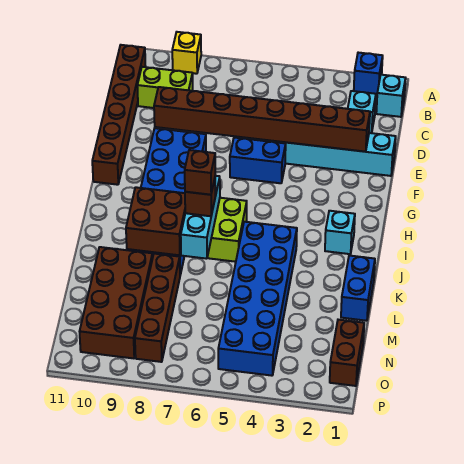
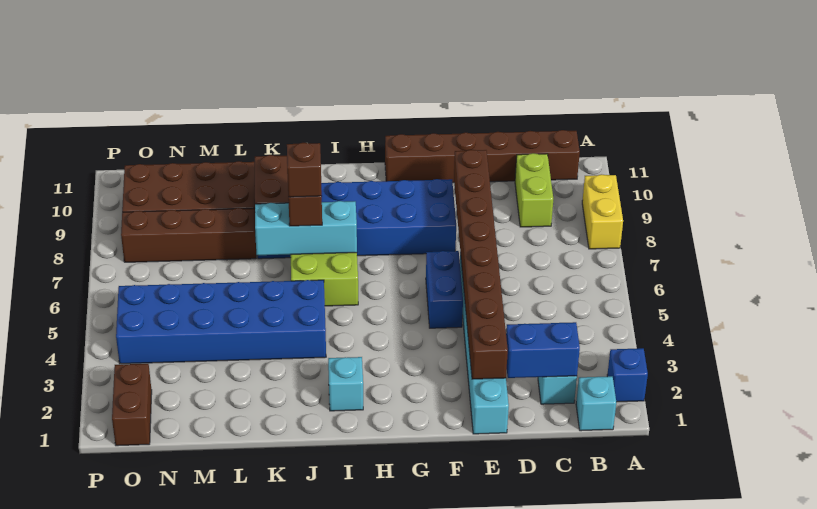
yellow 1x1 brick [172,32,201,74] -> yellow 1x2 brick [582,174,623,249]
blue 1x2 brick [341,256,375,321] -> blue 1x2 brick moved to [506,322,580,378]
brown 1x2 brick [330,320,364,386] -> brown 1x2 brick turned to [112,364,152,446]

